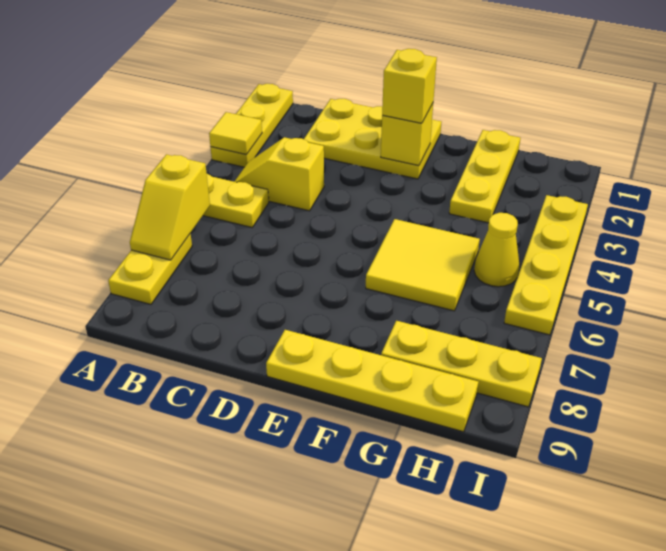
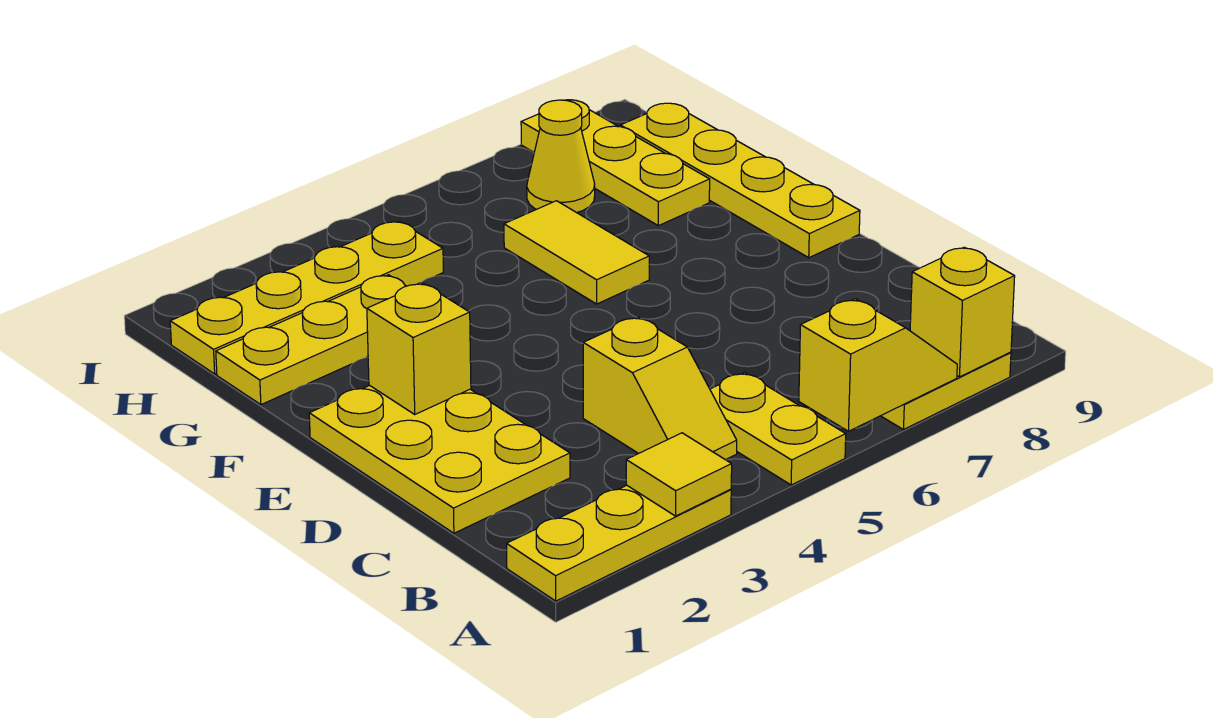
yellow 1x1 brick [382,49,437,123] -> yellow 1x1 brick moved to [910,247,1015,377]
yellow 2x2 tile [366,219,480,311] -> yellow 1x2 tile [504,201,649,304]
yellow 1x1 cone [474,213,519,287] -> yellow 1x1 cone moved to [527,100,595,213]
yellow 1x4 plate [504,195,588,335] -> yellow 1x4 plate moved to [170,221,443,374]

